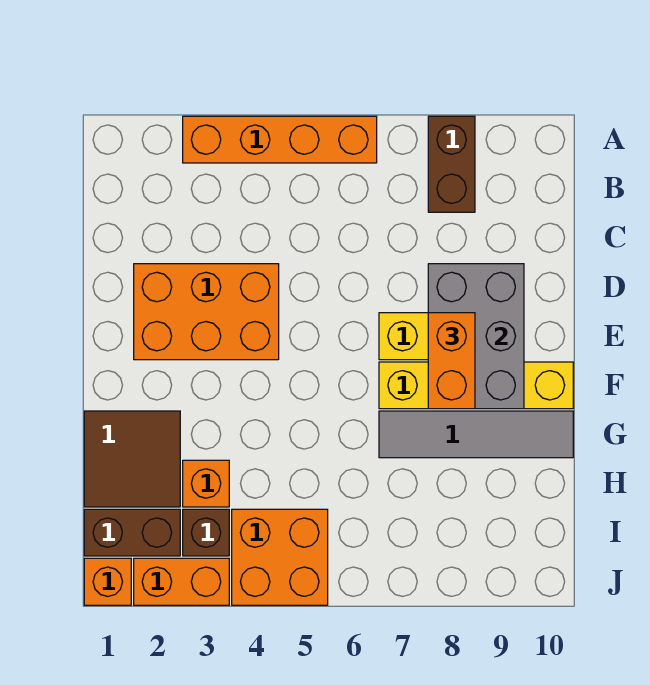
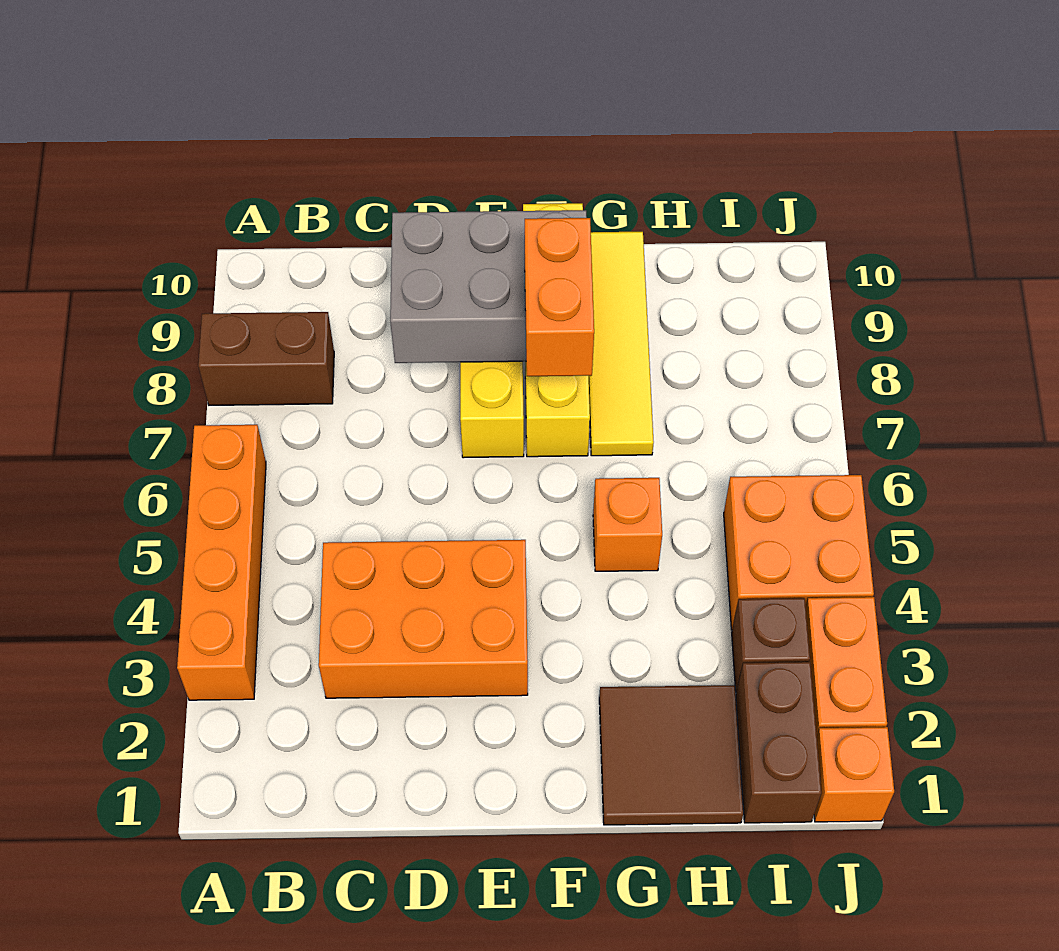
orange 2x3 brick [134,264,279,360] -> orange 2x3 brick turned to [319,540,528,698]
orange 1x2 brick [428,313,475,409] -> orange 1x2 brick turned to [525,218,594,376]
grey 1x4 tile [379,411,573,458] -> yellow 1x4 tile [589,232,654,456]
orange 1x1 brick [183,460,229,507] -> orange 1x1 brick moved to [593,478,662,571]

